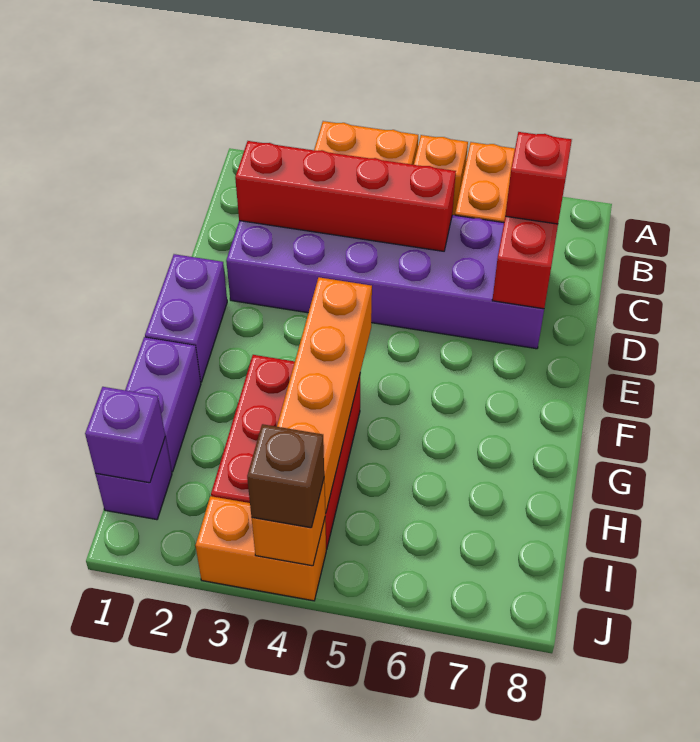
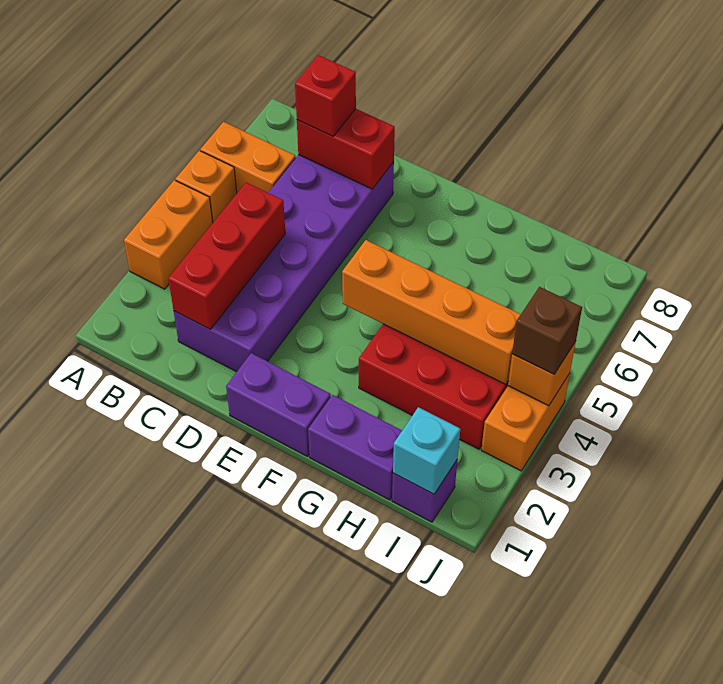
red 1x4 brick [235,141,456,251] -> red 1x3 brick [168,182,285,330]
purple 1x1 brick [85,387,165,483] -> cyan 1x1 brick [393,407,460,494]

